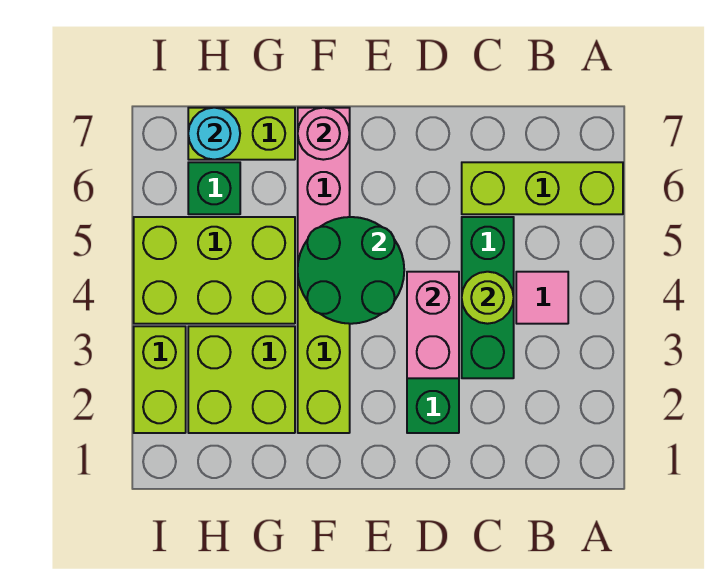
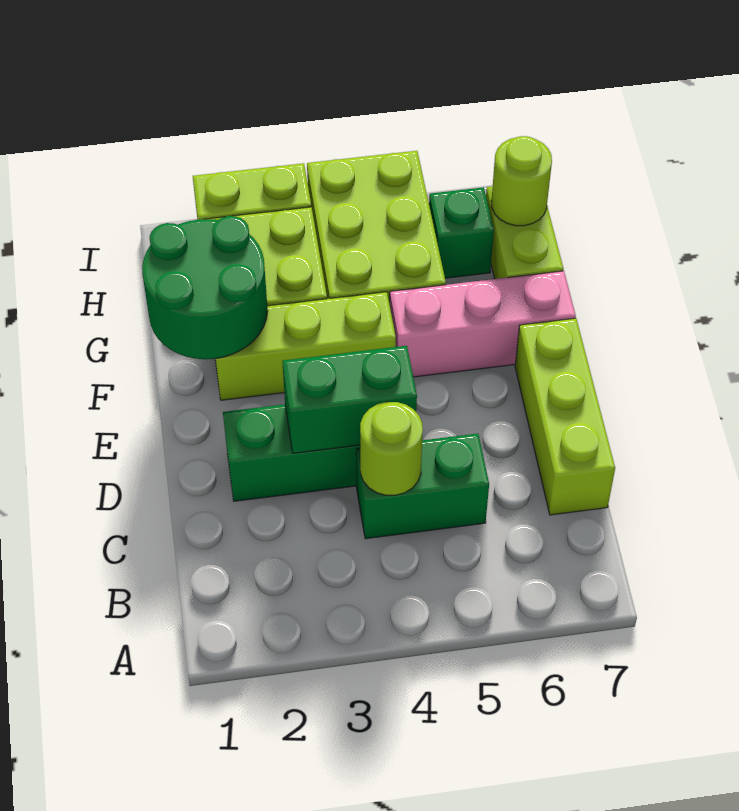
lime 1x3 brick [462,162,623,214] -> lime 1x3 brick moved to [515,318,615,515]
pink 1x1 tile [516,272,568,324] -> none
green 1x3 brick [462,217,514,378] -> green 1x2 brick [356,434,489,539]
pink 1x2 brick [407,272,459,378] -> green 1x2 brick [282,346,417,453]
green 2x2 round brick [298,217,404,324] -> green 2x2 round brick moved to [142,216,268,359]
pink 1x1 round brick [298,108,350,160] -> none
cyan 1x1 round brick [188,108,240,160] -> lime 1x1 round brick [491,136,552,226]

